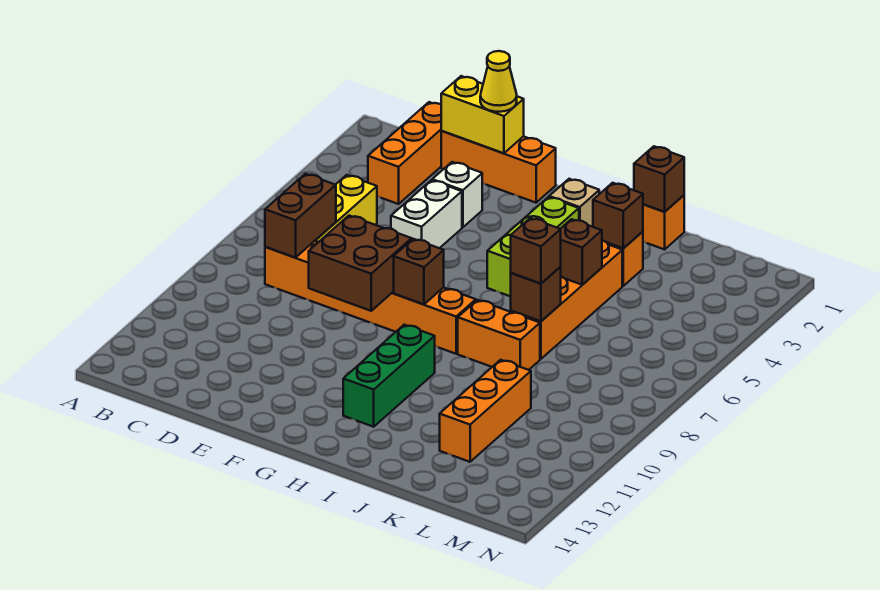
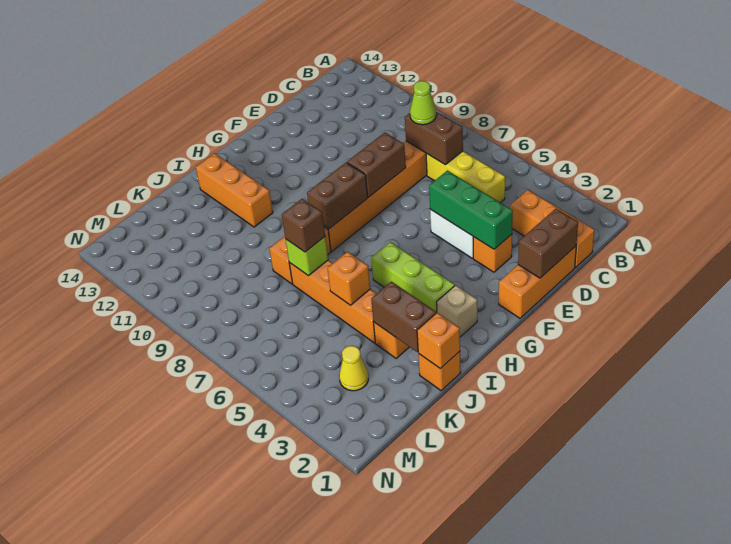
none -> lime 1x1 cone [410,81,436,125]
yellow 1x2 brick [441,76,524,153] -> brown 1x2 brick [518,209,578,278]
yellow 1x1 cone [480,51,517,112] -> yellow 1x1 cone moved to [339,346,368,391]
white 1x1 brick [432,162,482,228] -> orange 1x1 brick [473,235,512,272]
brown 2x2 brick [309,216,412,311] -> brown 1x2 brick [347,133,406,197]
brown 1x1 brick [394,239,444,304] -> brown 1x2 brick [307,162,368,229]
green 1x3 brick [343,325,435,427] -> green 1x3 brick moved to [429,171,513,249]
brown 1x1 brick [634,146,684,212] -> orange 1x1 brick [417,313,460,369]
brown 1x1 brick [593,183,643,248] -> brown 1x2 brick [371,282,436,352]
brown 1x1 brick [561,219,602,285] -> orange 1x1 brick [328,252,370,305]
brown 1x1 brick [511,267,561,321] -> lime 1x1 brick [286,237,328,276]
orange 1x3 brick [440,360,531,462] -> orange 1x3 brick moved to [196,153,273,227]

